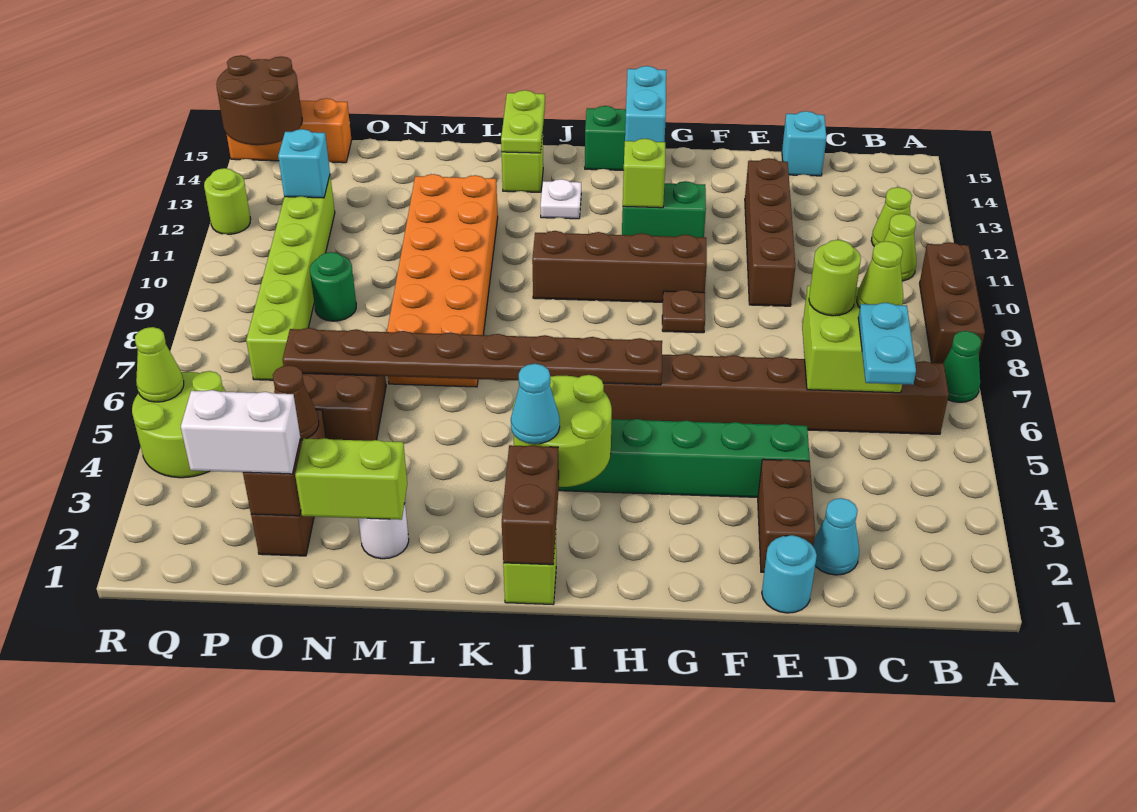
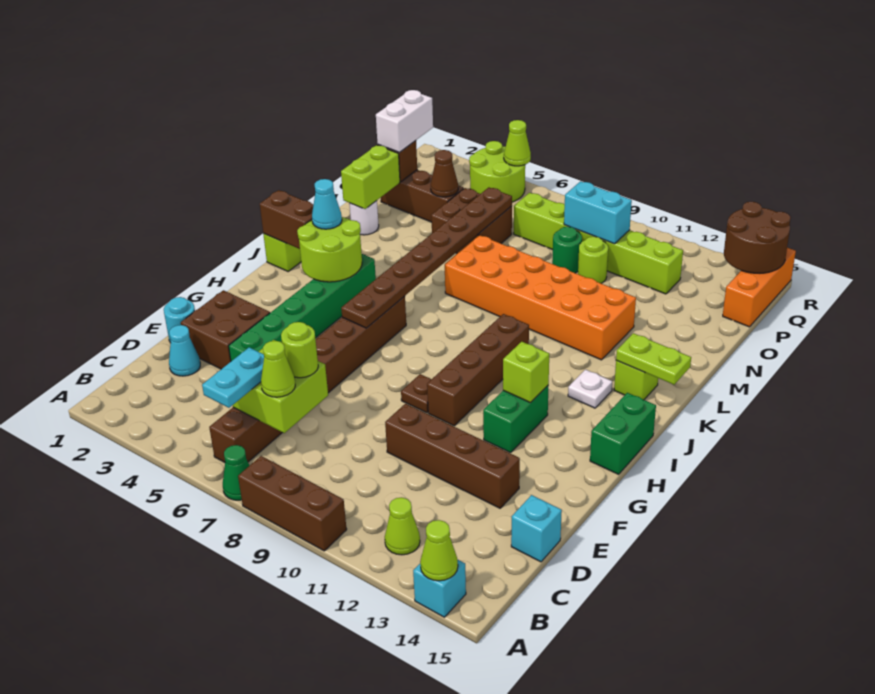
lime 1x1 cone [883,214,916,281] -> lime 1x1 cone moved to [420,520,458,581]
cyan 1x2 plate [858,303,916,385] -> cyan 1x2 plate turned to [202,347,264,408]
brown 1x2 brick [758,459,815,572] -> brown 2x2 brick [181,290,270,369]
cyan 1x2 brick [625,66,666,142] -> cyan 1x2 brick moved to [564,181,632,244]
cyan 1x1 brick [278,129,330,198] -> cyan 1x1 brick moved to [413,559,466,617]
lime 1x1 round brick [204,168,250,234] -> lime 1x1 round brick moved to [578,236,608,283]

